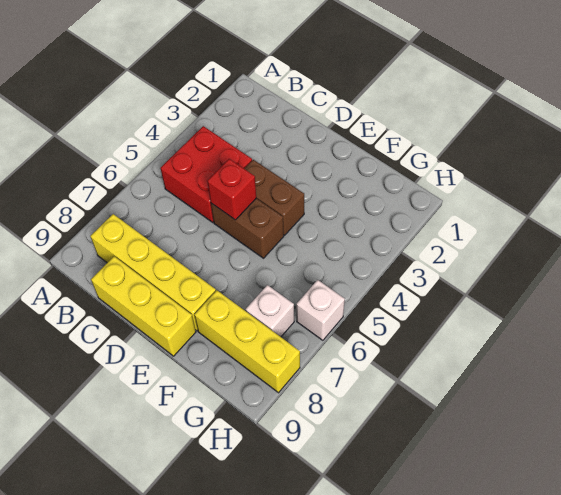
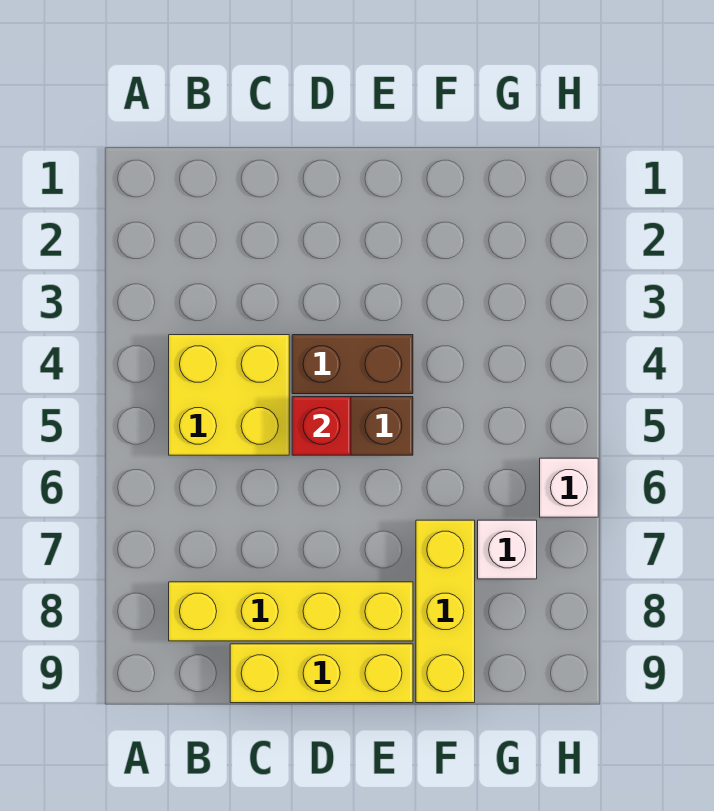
red 2x2 brick [160,126,252,222] -> yellow 2x2 brick [169,335,289,455]
yellow 1x3 brick [194,290,300,393] -> yellow 1x3 brick turned to [416,520,475,703]

